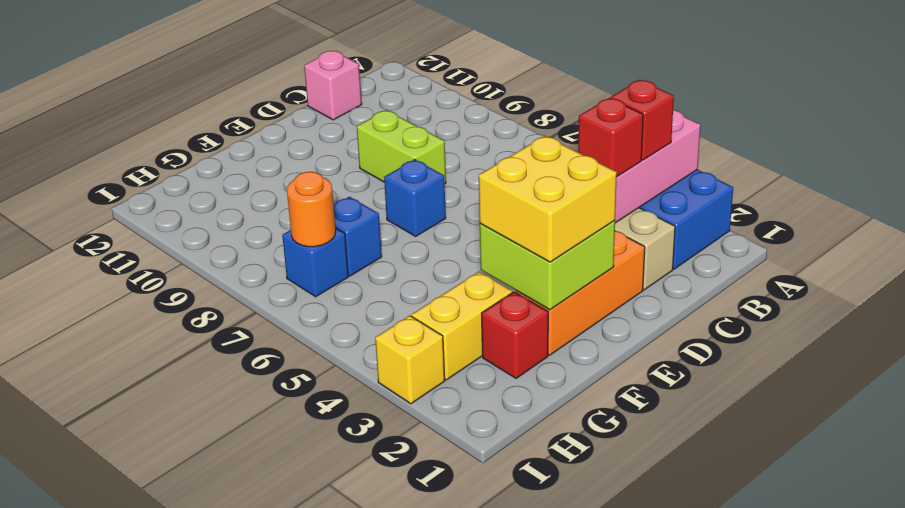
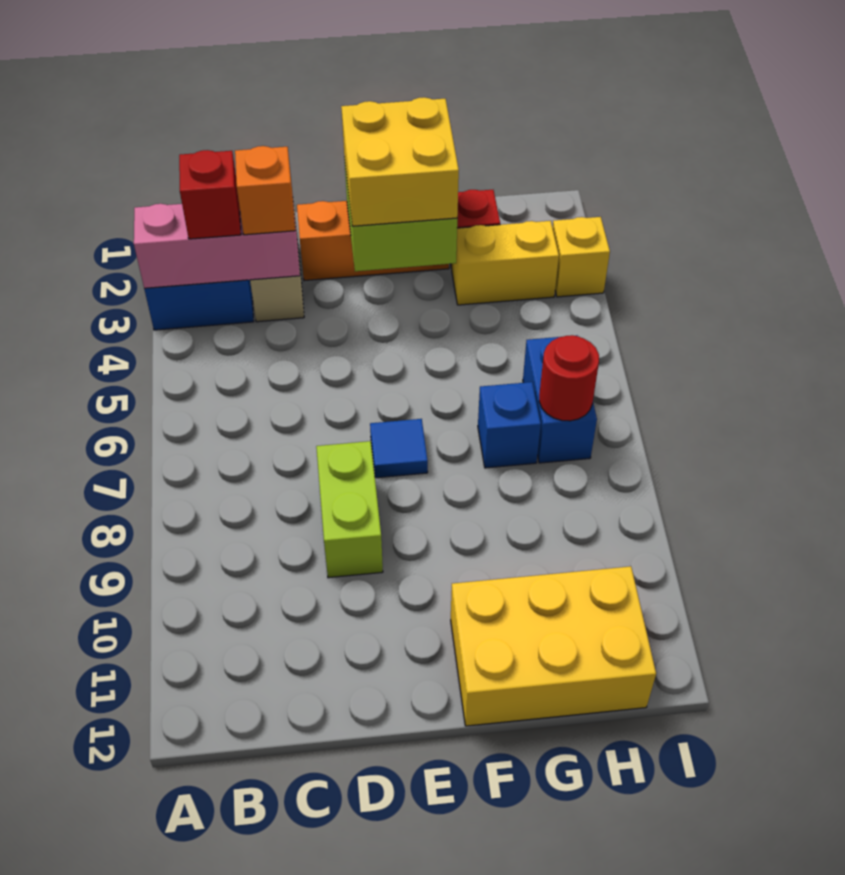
red 1x1 brick [578,98,643,176] -> orange 1x1 brick [235,146,295,235]
pink 1x1 brick [304,51,362,120] -> none
blue 1x1 brick [384,159,446,236] -> blue 1x1 tile [370,419,428,478]
none -> yellow 2x3 brick [451,566,656,726]
blue 1x1 brick [282,228,348,297] -> blue 1x2 brick [523,335,597,463]
orange 1x1 round brick [287,172,336,247] -> red 1x1 round brick [539,335,599,421]

